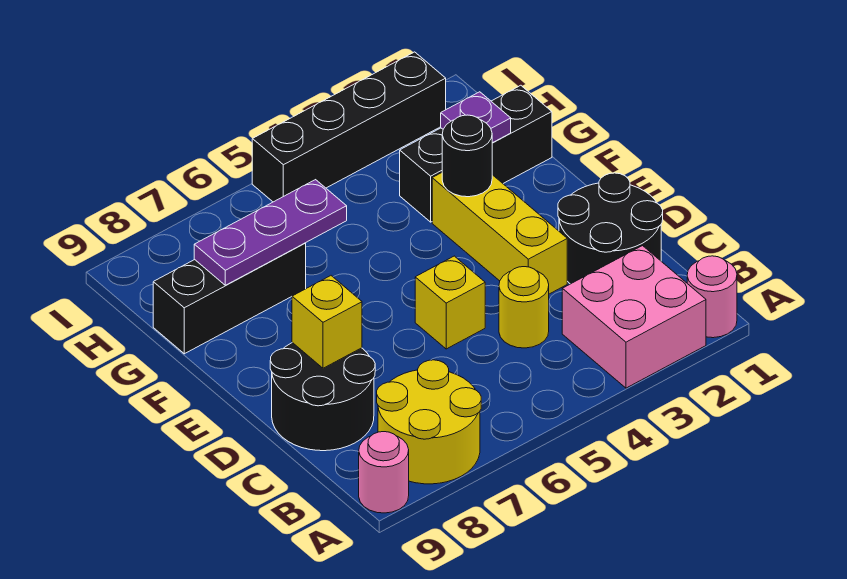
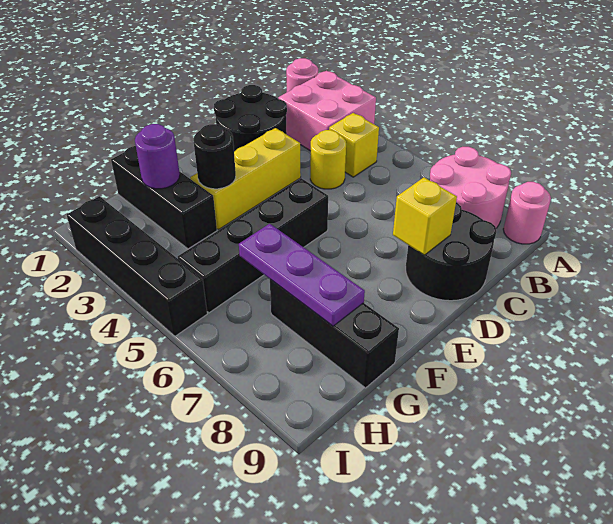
yellow 2x2 round brick [377,360,481,484] -> pink 2x2 round brick [430,147,511,228]
yellow 1x1 brick [415,256,485,349] -> yellow 1x1 brick moved to [329,113,379,177]
none -> black 1x4 brick [178,178,328,313]
purple 1x1 plate [441,92,511,143] -> purple 1x1 round brick [135,124,180,189]

